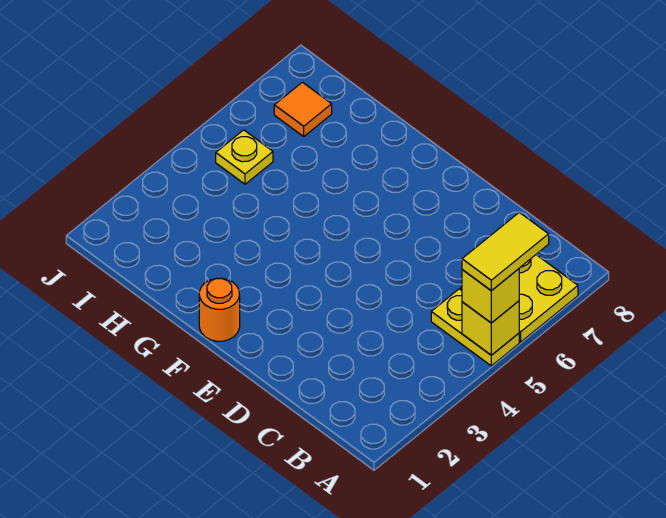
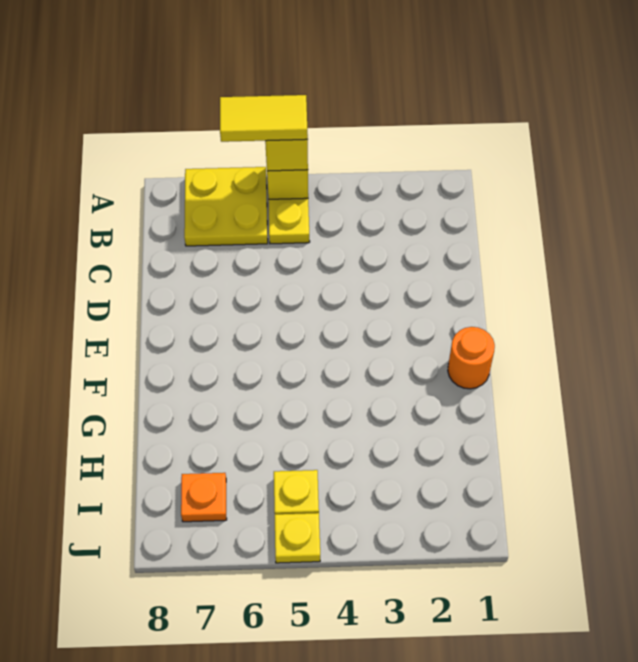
orange 1x1 tile [274,82,332,136] -> orange 1x1 plate [181,473,227,522]
none -> yellow 1x1 plate [275,513,320,563]

